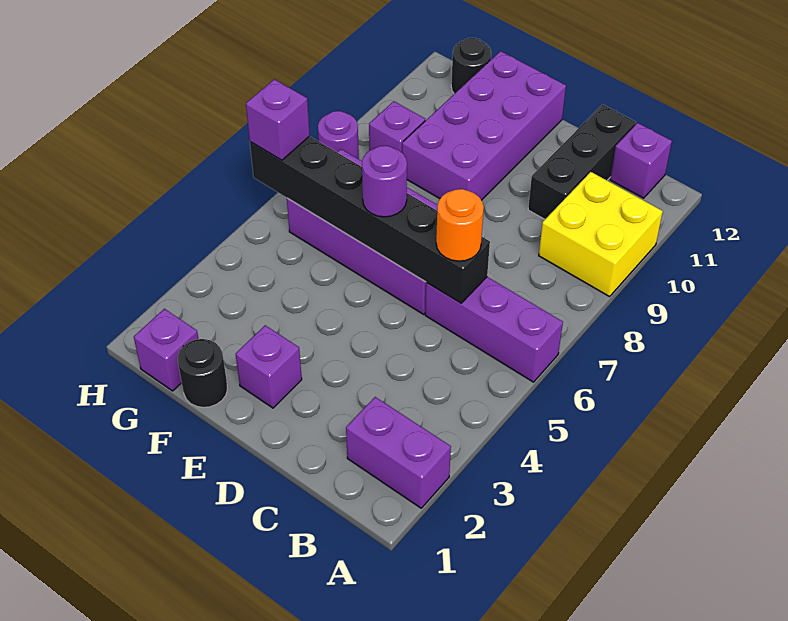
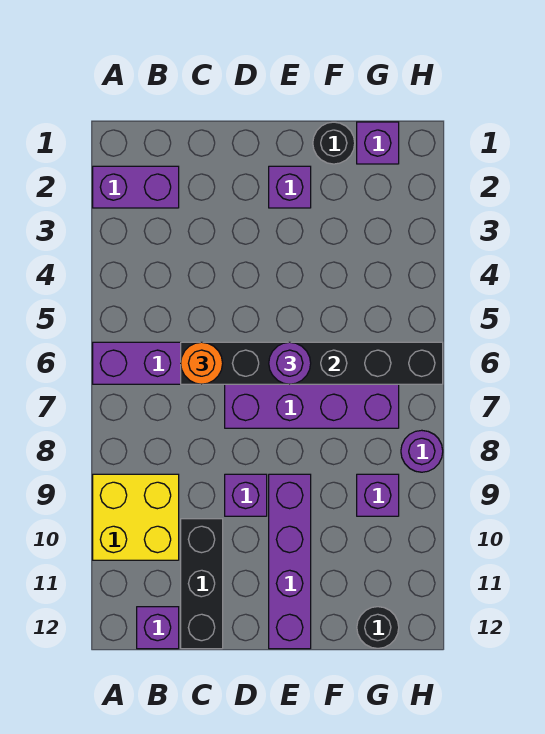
purple 2x4 brick [402,51,566,200] -> purple 1x4 brick [269,474,311,649]
purple 1x1 brick [246,79,310,160] -> purple 1x1 brick moved to [225,474,267,516]

